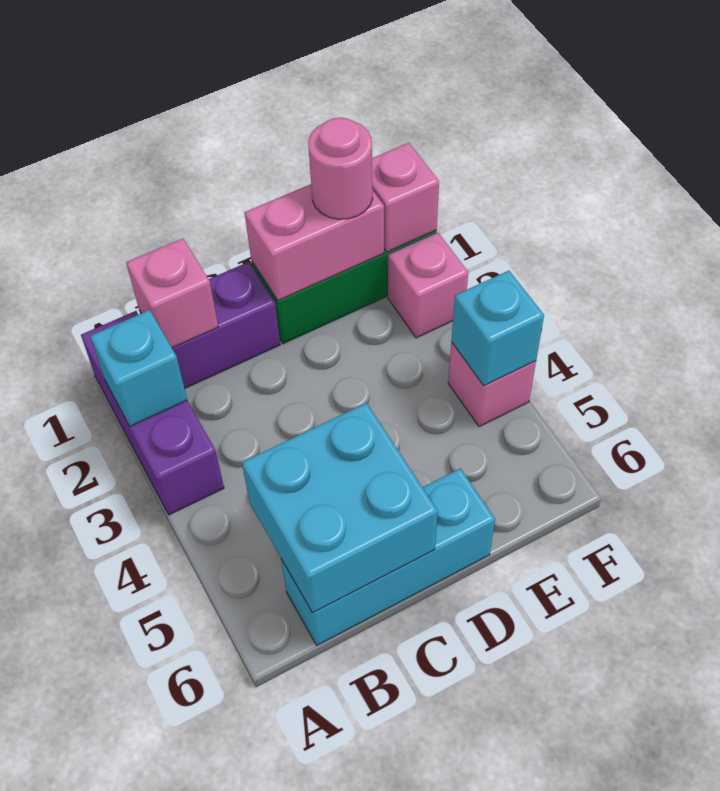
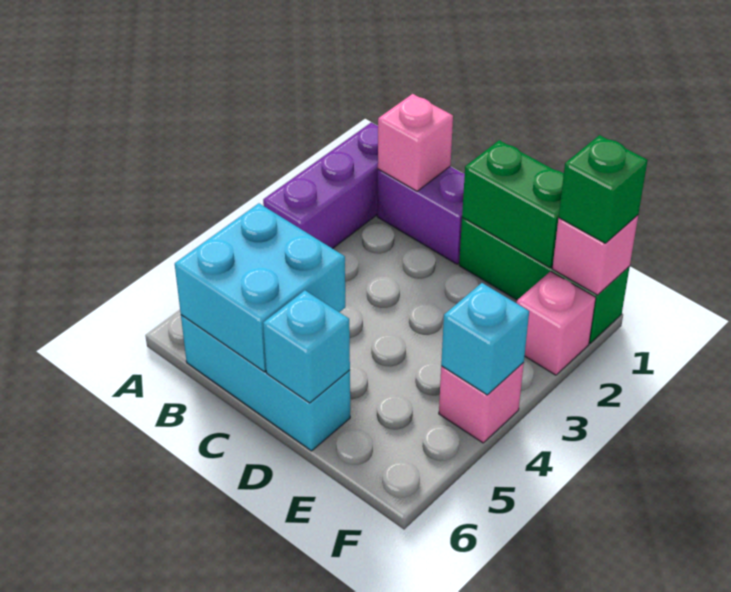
cyan 1x1 brick [90,310,187,426] -> cyan 1x1 brick moved to [263,290,350,403]
pink 1x2 brick [245,184,384,300] -> green 1x2 brick [462,140,564,268]
pink 1x1 round brick [308,118,373,219] -> none
none -> green 1x1 brick [559,135,648,243]

